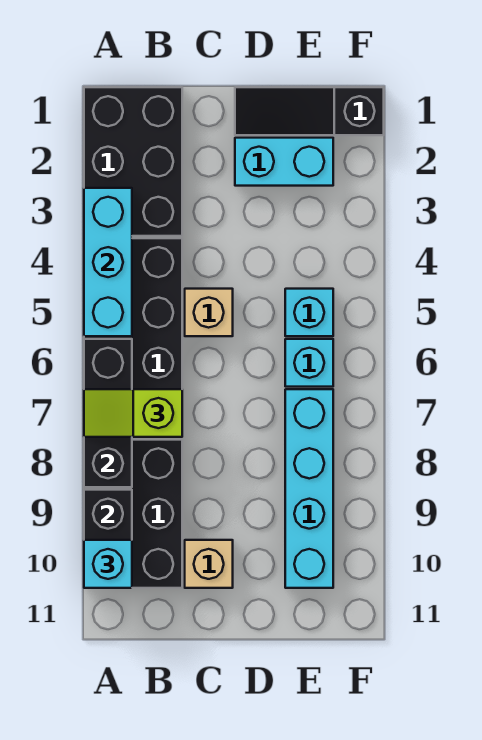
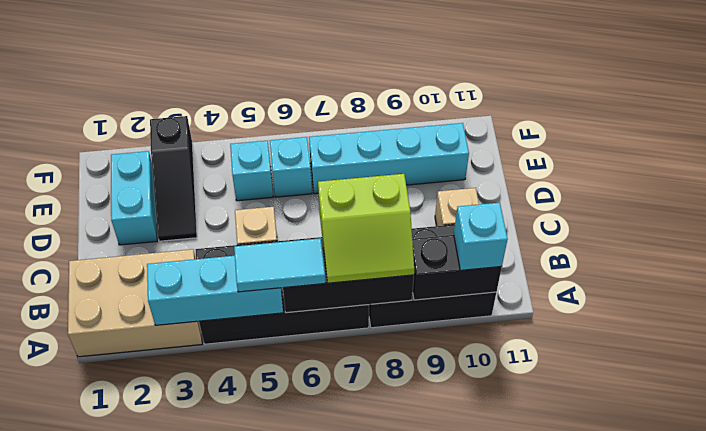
black 2x3 brick [84,87,182,236] -> tan 2x3 brick [68,249,202,357]
none -> cyan 1x2 tile [234,238,325,292]
lime 1x2 slope [84,389,182,437] -> lime 2x2 slope [318,174,414,283]
black 1x3 slope [235,87,384,135] -> black 1x3 slope moved to [150,116,197,241]

